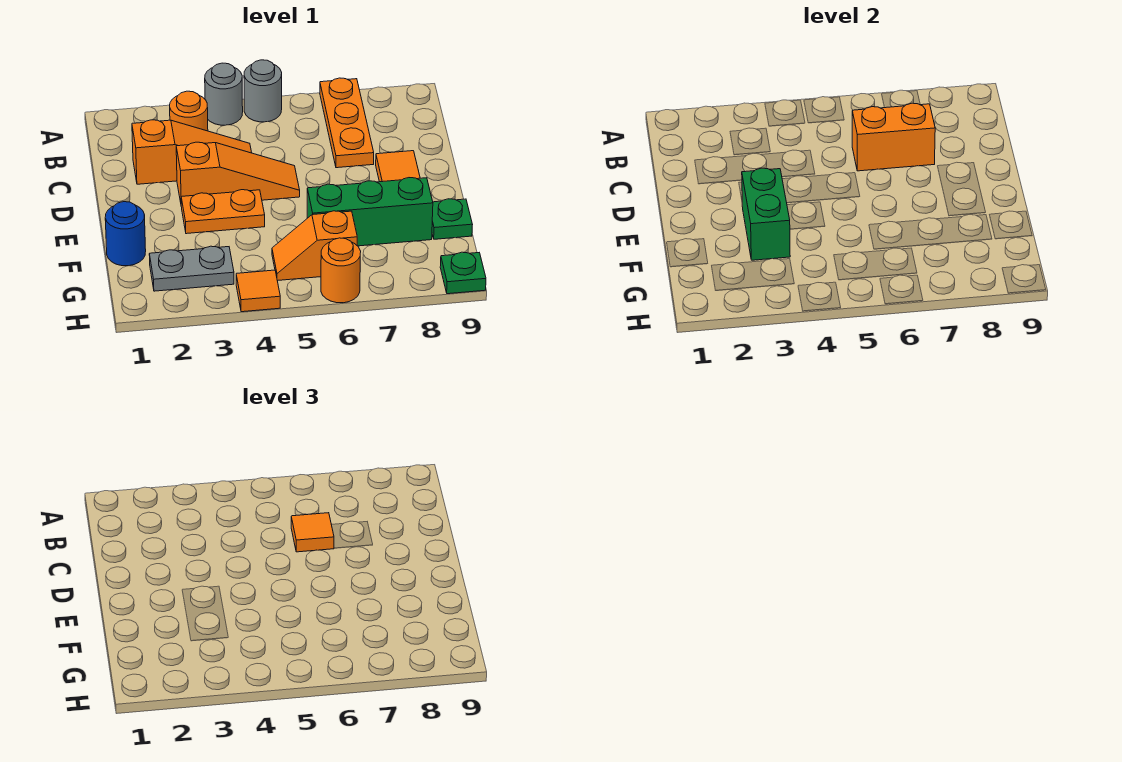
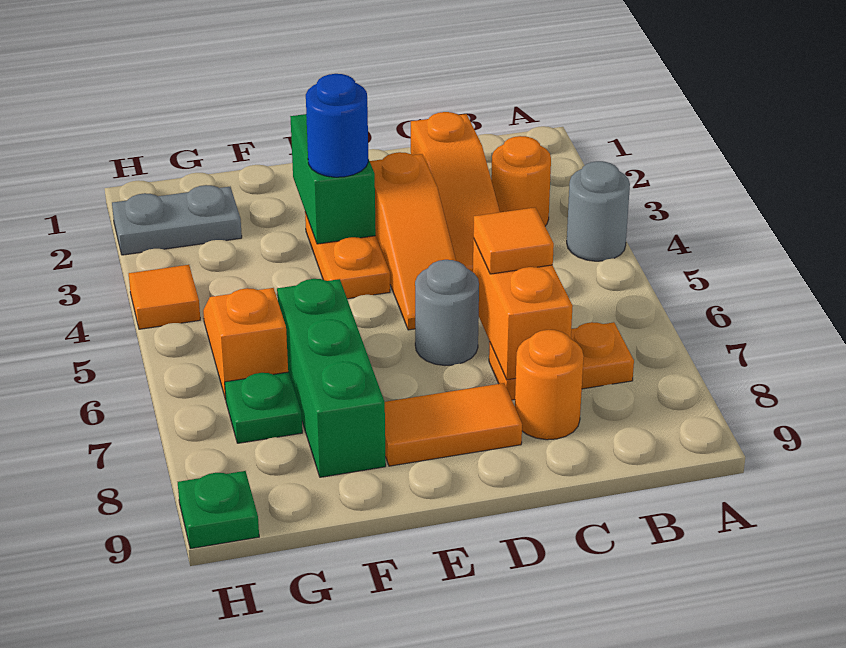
grey 1x1 round brick [244,60,282,122] -> grey 1x1 round brick moved to [415,260,479,366]
orange 1x3 plate [320,78,374,168] -> orange 1x2 plate [489,322,634,400]
green 1x2 brick [742,168,790,260] -> green 1x2 brick turned to [290,114,376,244]
blue 1x1 round brick [105,202,146,266] -> blue 1x1 round brick moved to [306,74,368,177]
green 1x1 plate [432,199,473,239] -> green 1x1 plate moved to [225,372,302,443]
grey 1x2 plate [149,246,234,291] -> grey 1x2 plate turned to [112,185,242,255]
orange 1x1 round brick [321,238,361,303] -> orange 1x1 round brick moved to [515,330,584,440]

